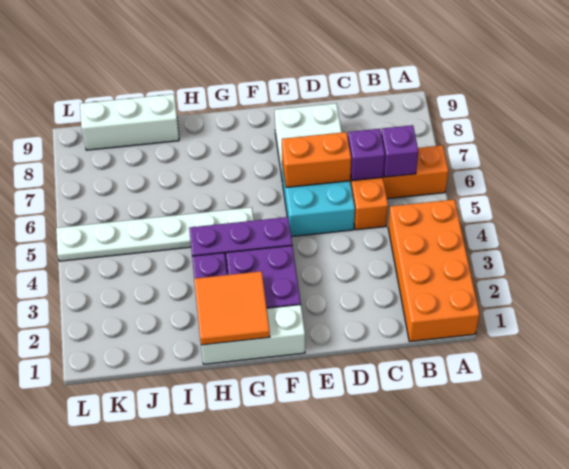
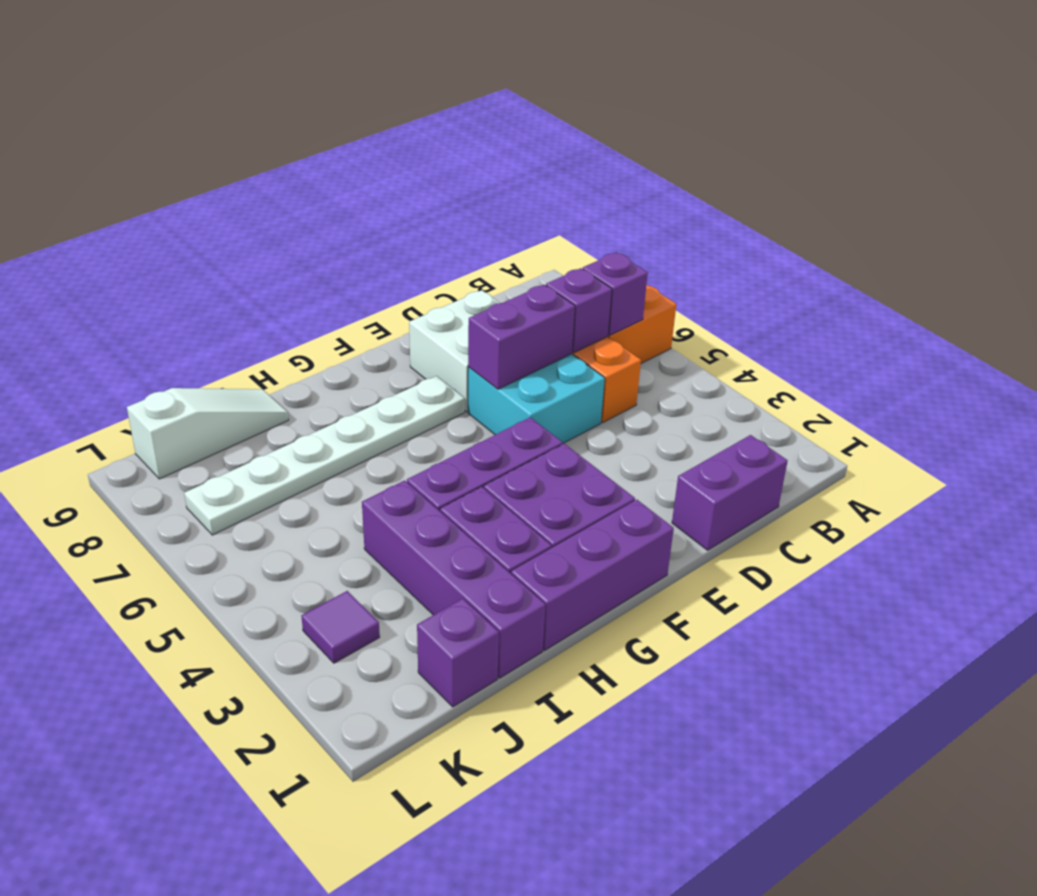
orange 2x4 brick [388,199,480,342] -> none
none -> purple 1x2 brick [672,435,788,550]
orange 1x2 brick [282,132,351,187] -> purple 1x2 brick [468,285,575,389]
white 1x3 brick [201,305,305,364] -> purple 1x3 brick [511,500,674,650]
orange 2x2 tile [194,271,270,345] -> none
white 1x6 plate [56,207,254,261] -> white 1x6 plate moved to [184,376,465,535]
none -> purple 1x4 brick [362,480,545,678]
white 1x3 brick [80,94,179,150] -> white 1x3 slope [127,388,289,479]
none -> purple 1x1 brick [417,599,499,707]
none -> purple 1x1 tile [301,591,380,663]

